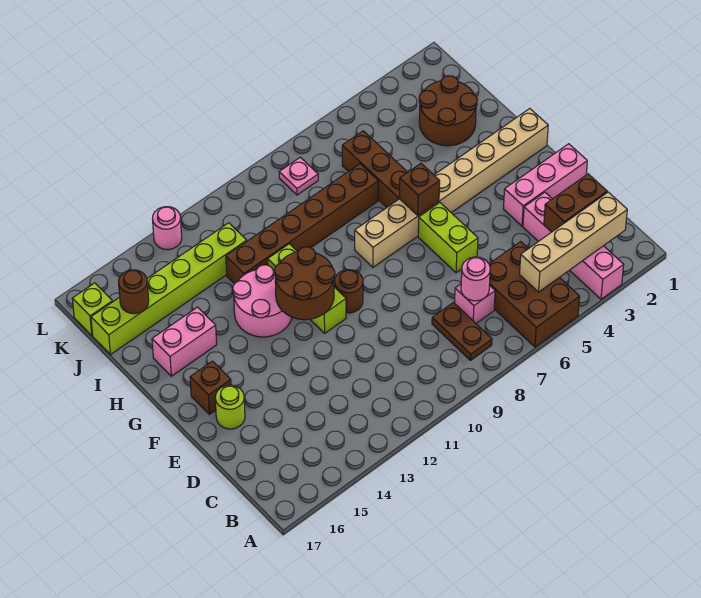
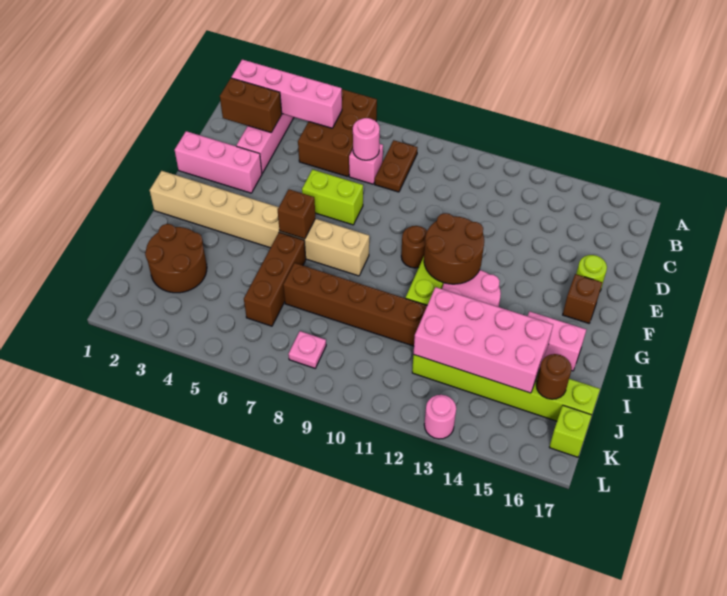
tan 1x4 brick [520,192,627,292] -> pink 1x4 brick [231,60,342,128]
lime 1x2 brick [418,203,478,273] -> lime 1x2 brick turned to [302,169,363,225]
none -> pink 2x4 brick [413,287,553,393]

